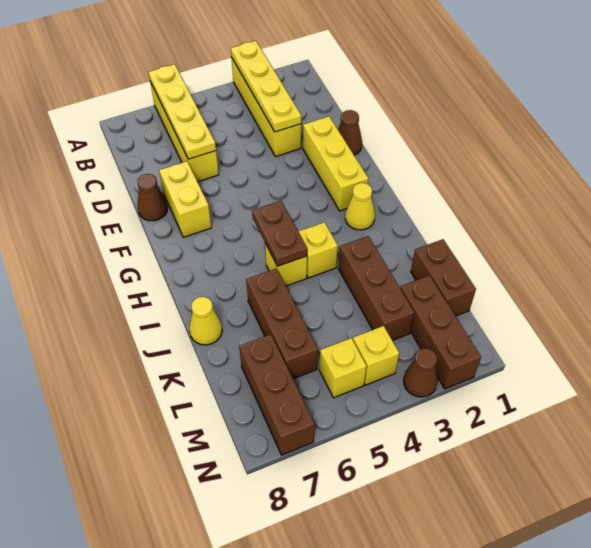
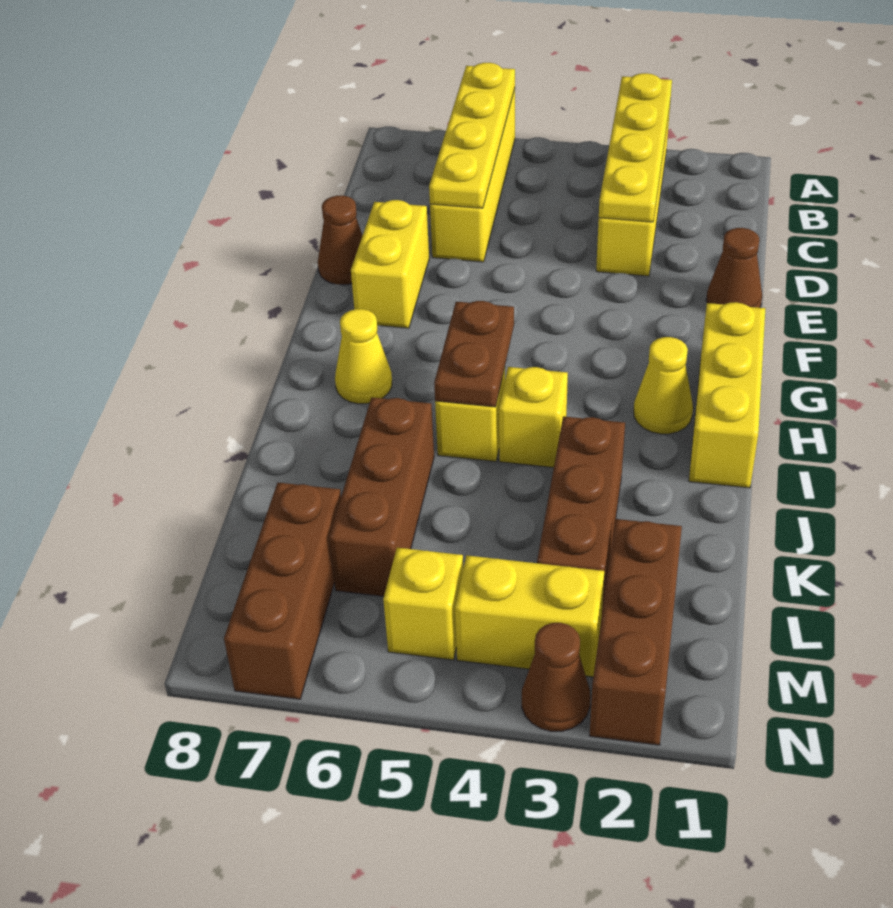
yellow 1x3 brick [303,116,368,211] -> yellow 1x3 brick moved to [689,302,765,488]
yellow 1x1 cone [189,297,222,345] -> yellow 1x1 cone moved to [335,309,392,404]
brown 1x2 brick [411,239,476,316] -> none
yellow 1x1 brick [353,326,399,385] -> yellow 1x2 brick [455,555,604,677]

